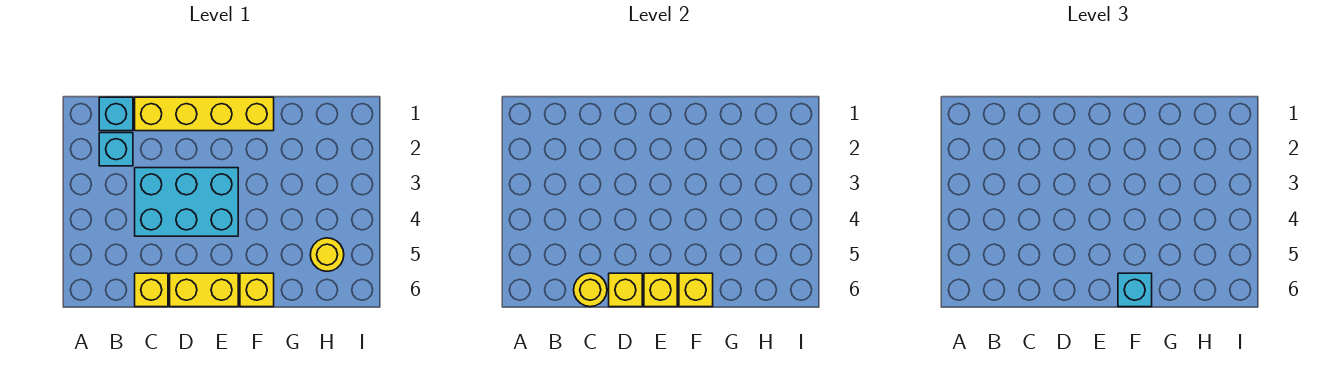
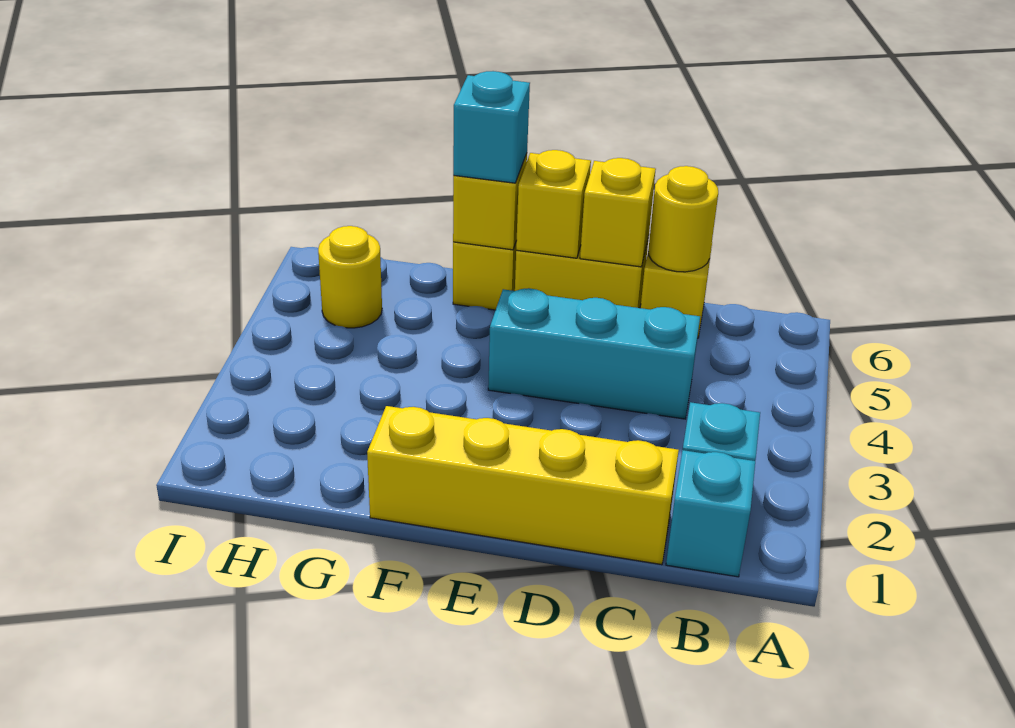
cyan 2x3 brick [135,168,238,236] -> cyan 1x3 brick [488,288,700,419]

